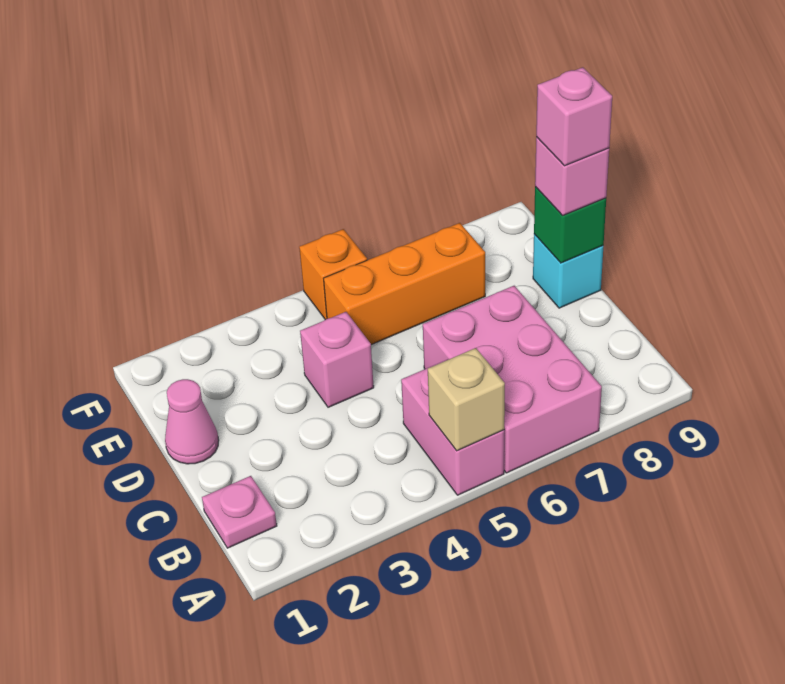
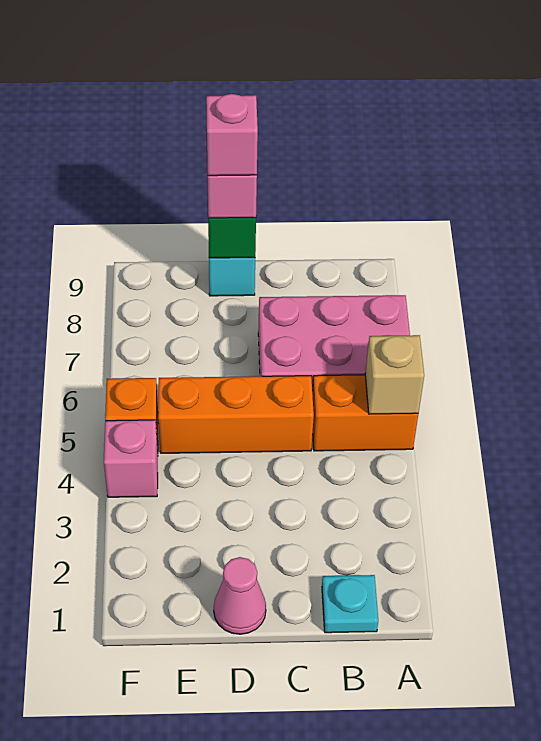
pink 1x2 brick [401,359,504,495] -> orange 1x2 brick [313,375,418,451]
pink 1x1 plate [202,476,277,548] -> cyan 1x1 plate [322,575,378,633]
pink 1x1 brick [300,312,374,407] -> pink 1x1 brick moved to [104,420,158,497]
orange 1x3 brick [324,223,485,345] -> orange 1x3 brick turned to [158,376,314,453]

